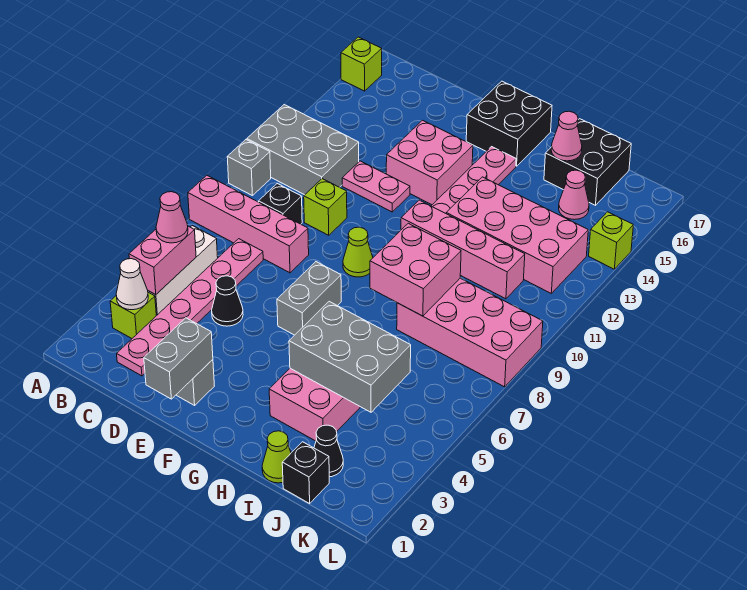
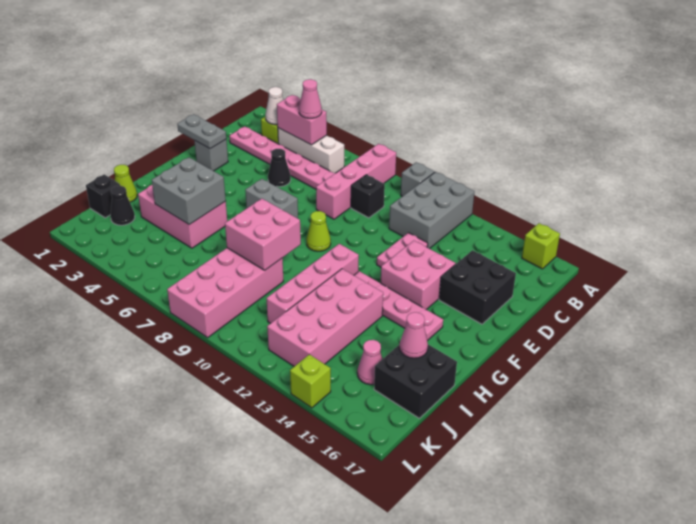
lime 1x1 brick [304,179,347,235] -> none
grey 1x2 brick [144,318,213,399] -> grey 1x2 plate [177,114,226,149]
black 2x2 brick [466,81,552,166] -> black 2x2 brick moved to [439,250,516,324]
grey 2x3 brick [289,301,411,412] -> grey 2x2 brick [152,157,226,225]

